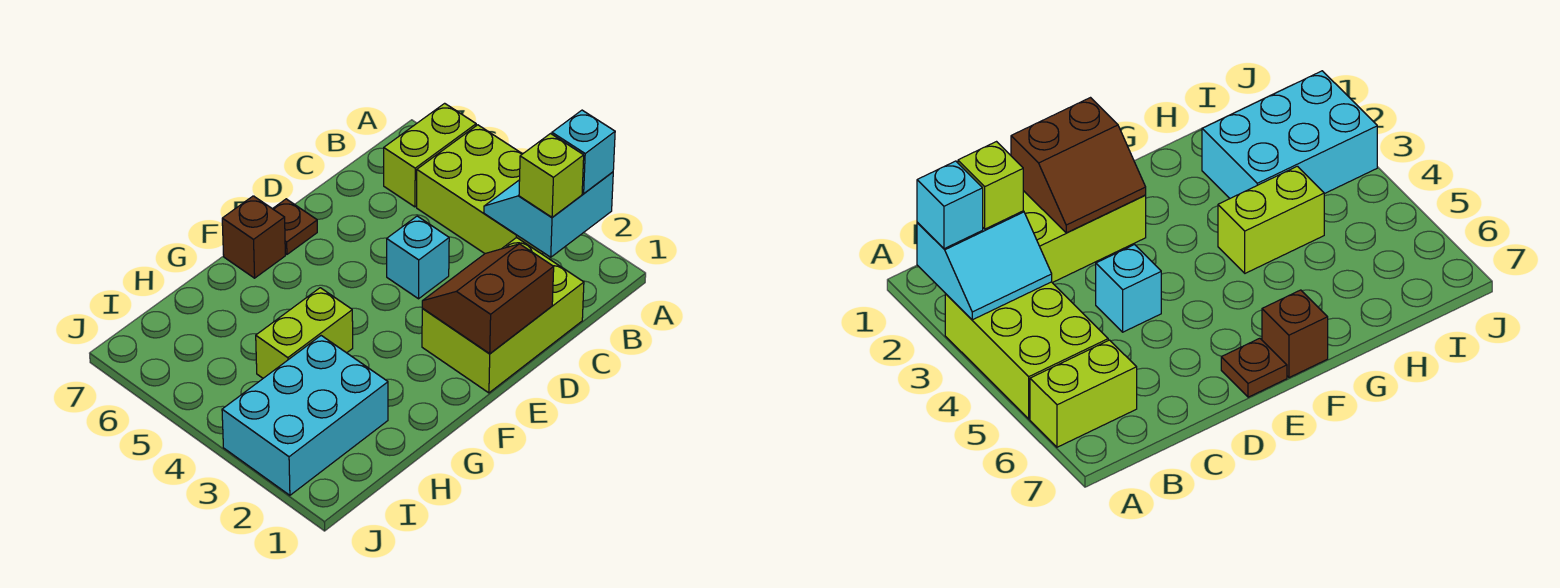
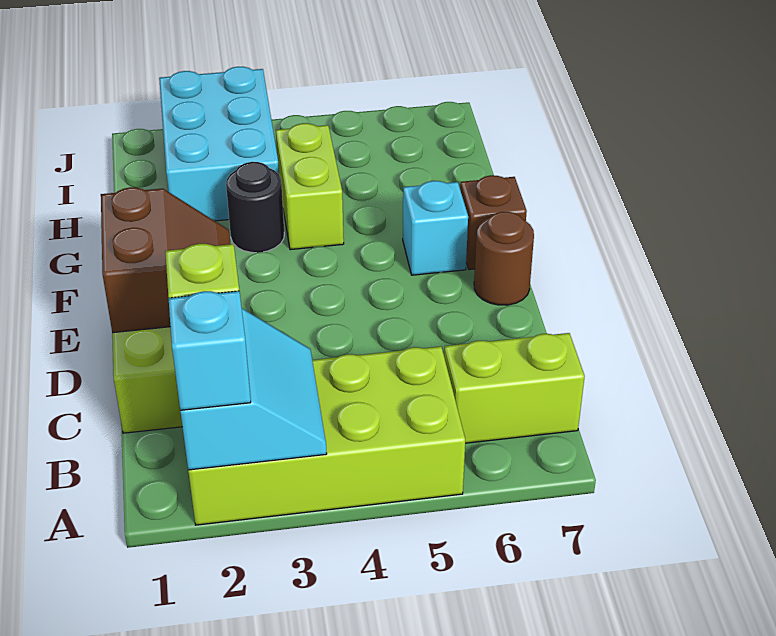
lime 2x3 brick [417,125,543,254] -> lime 2x4 brick [188,346,465,525]
lime 1x2 brick [384,103,476,207] -> lime 1x2 brick turned to [444,333,585,443]
cyan 1x1 brick [387,216,449,299] -> cyan 1x1 brick moved to [403,181,468,275]
brown 1x1 plate [273,199,317,254] -> brown 1x1 round brick [474,212,534,305]
none -> black 1x1 round brick [226,162,284,253]

